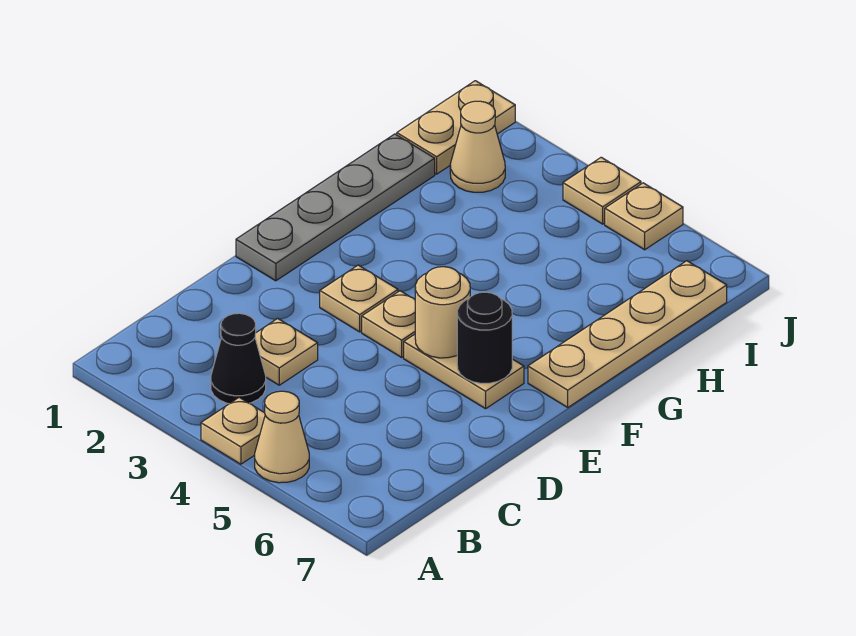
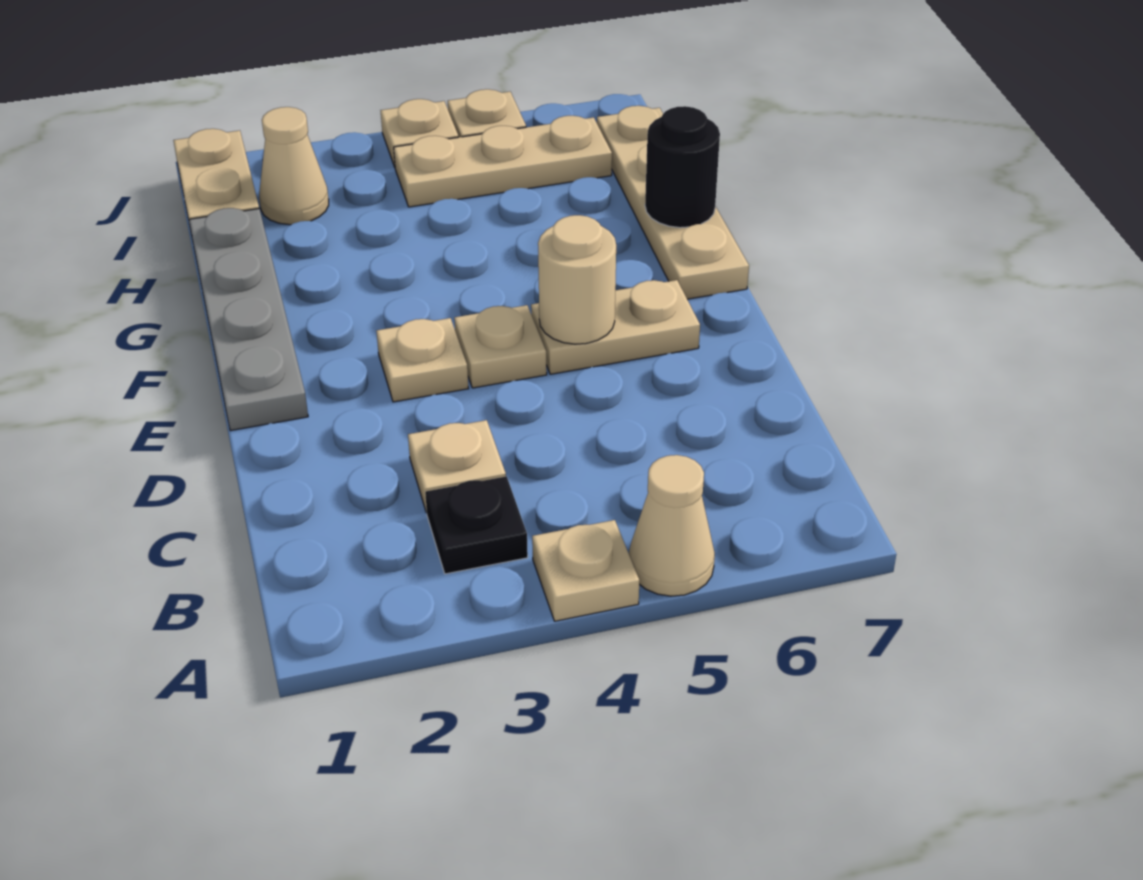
black 1x1 cone [211,313,266,404] -> black 1x1 plate [425,476,528,574]
black 1x1 round brick [457,292,512,383] -> black 1x1 round brick moved to [645,106,720,228]
none -> tan 1x3 plate [394,116,612,207]

